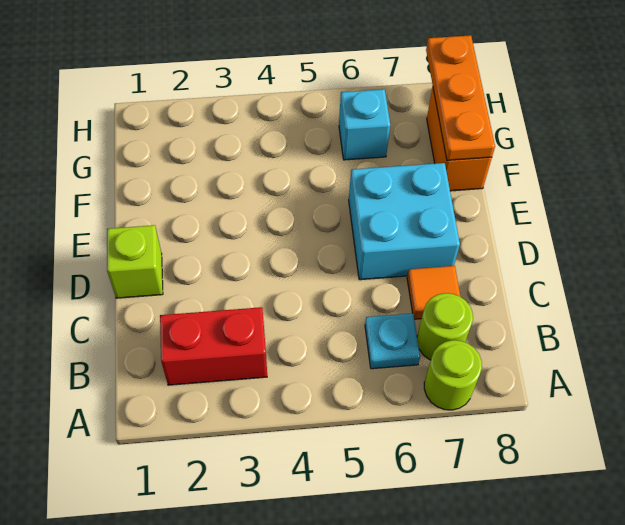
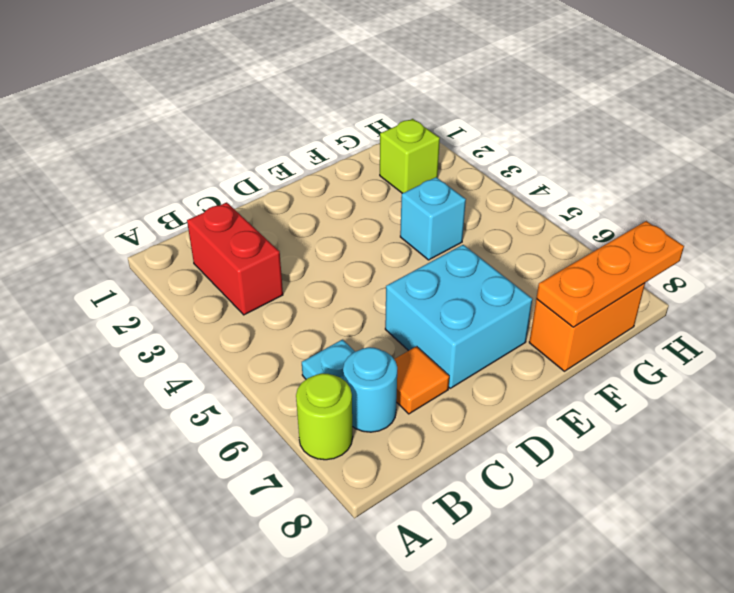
lime 1x1 round brick [417,293,473,360] -> cyan 1x1 round brick [343,347,397,432]
lime 1x1 brick [107,225,163,298] -> lime 1x1 brick moved to [380,119,440,193]
cyan 1x1 brick [339,89,390,160] -> cyan 1x1 brick moved to [400,177,466,260]

